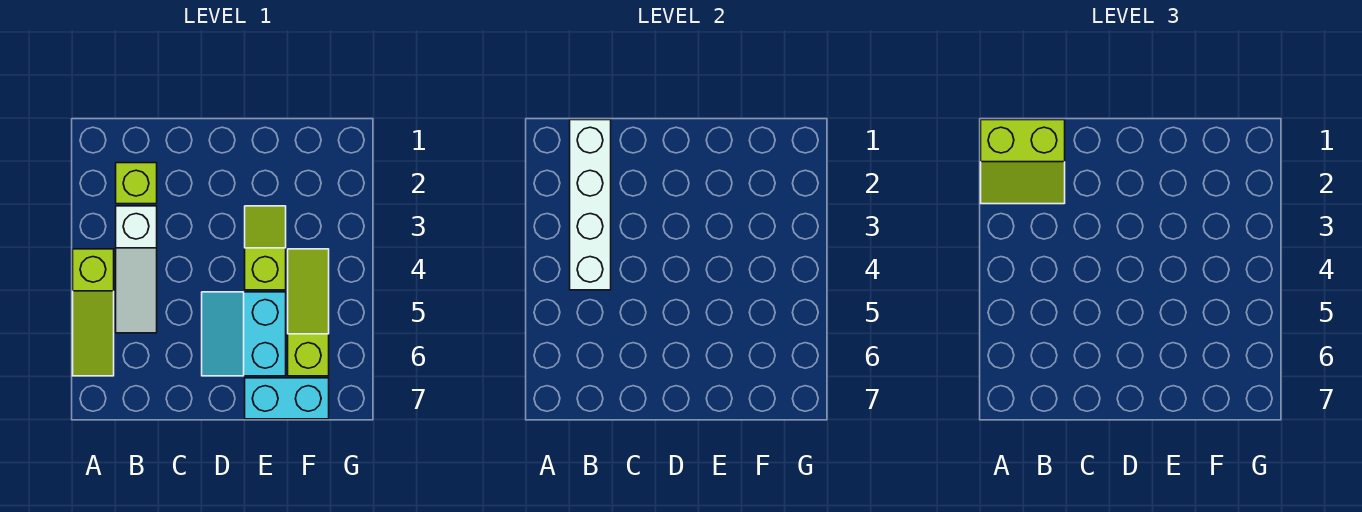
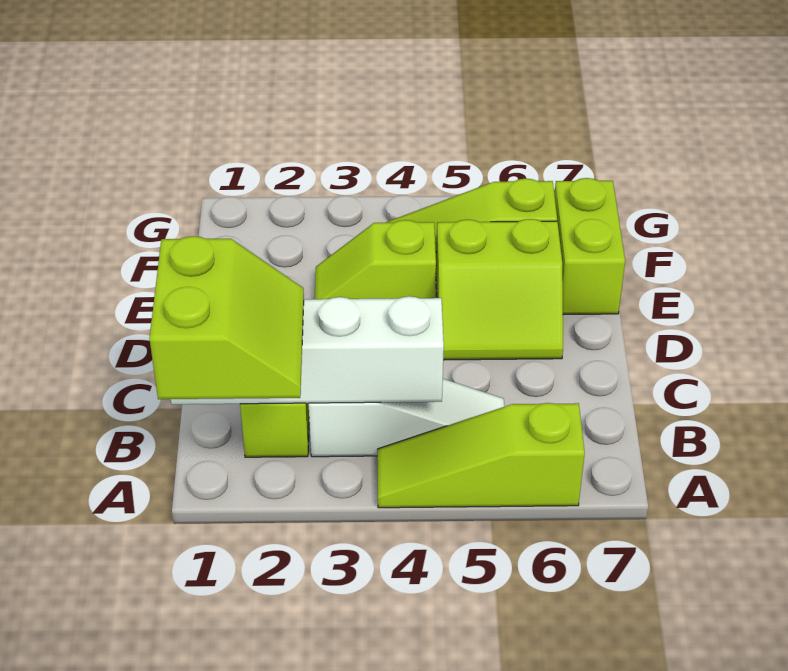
lime 1x3 slope [73,249,114,376] -> lime 1x3 slope turned to [377,403,585,508]
cyan 2x2 slope [202,292,286,376] -> lime 2x2 slope [436,219,563,360]
cyan 1x2 brick [245,378,329,419] -> lime 1x2 brick [554,178,625,315]

